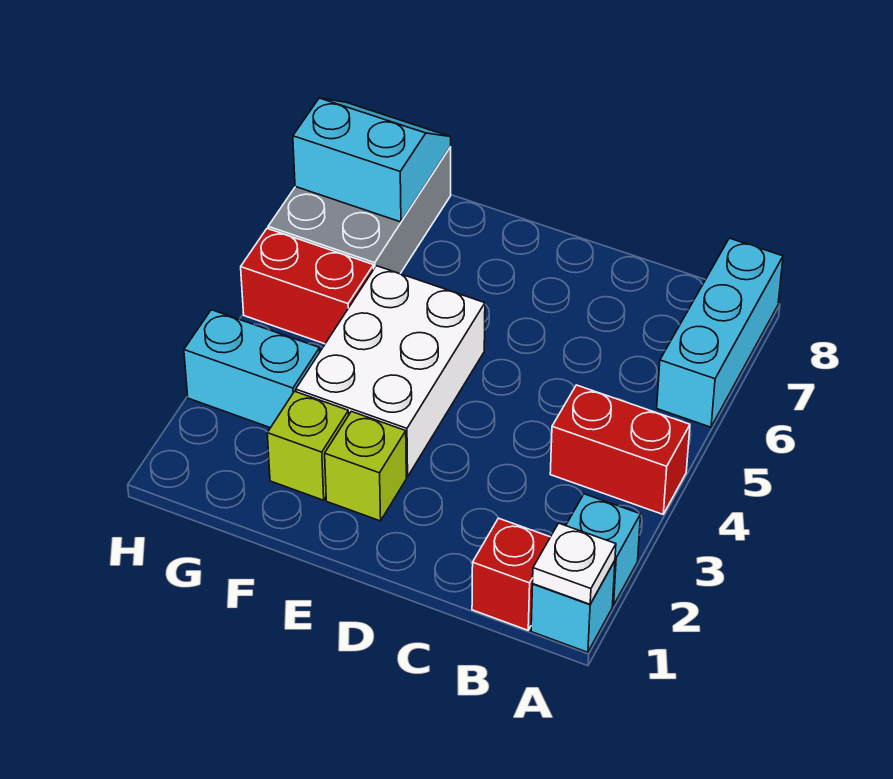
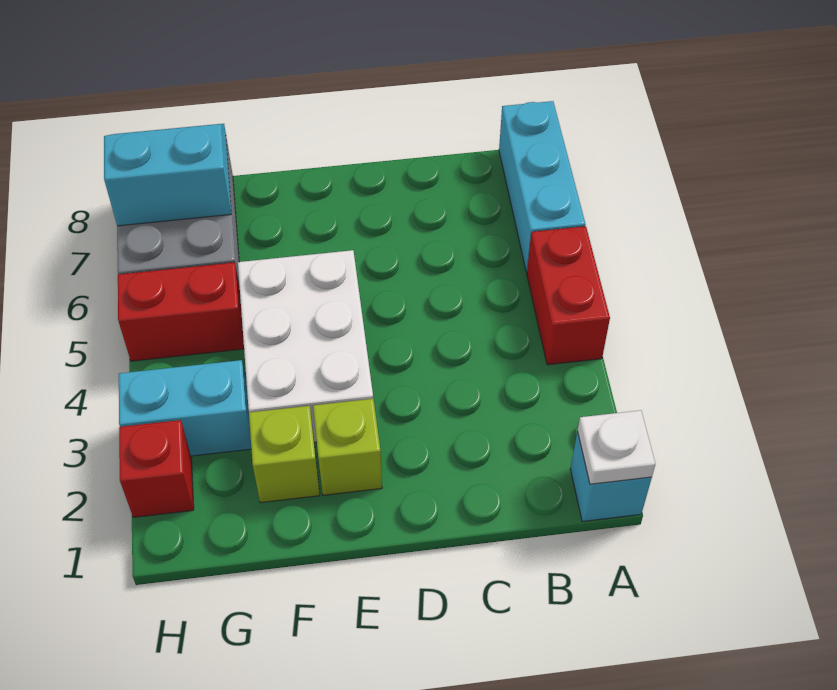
cyan 1x1 brick [566,494,641,605] -> none
red 1x2 brick [550,385,690,514] -> red 1x2 brick turned to [527,226,610,365]
red 1x1 brick [472,518,550,630] -> red 1x1 brick moved to [119,420,194,517]

